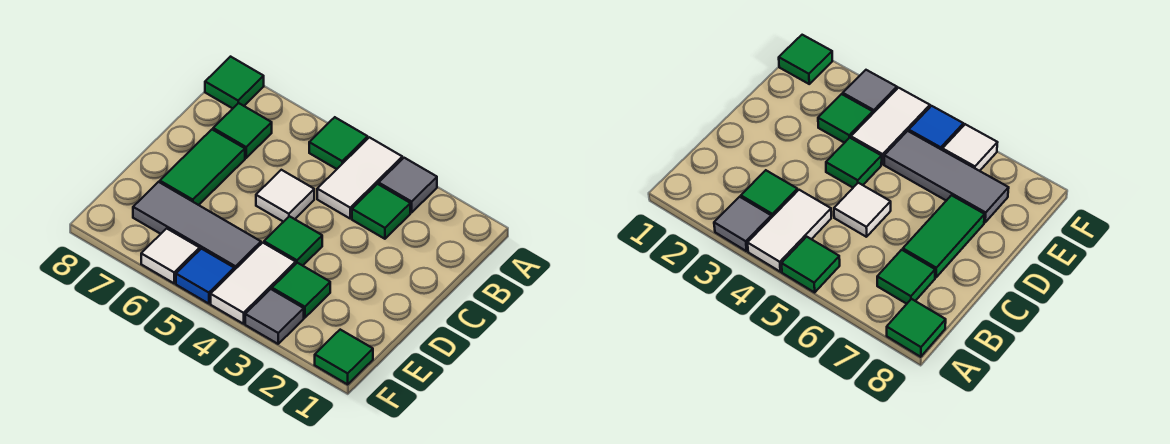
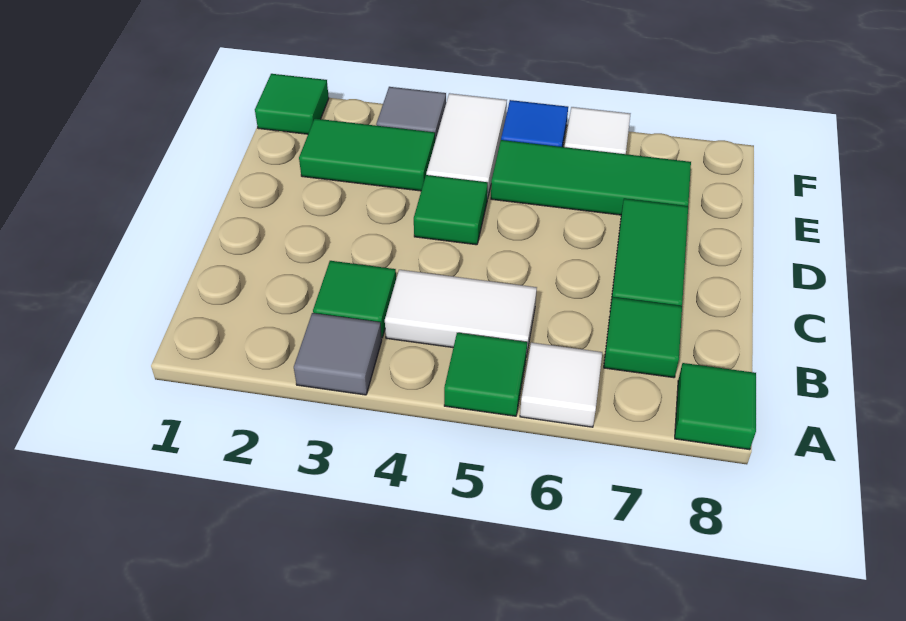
white 1x2 tile [317,137,402,218] -> white 1x2 tile turned to [385,270,537,357]
white 1x1 tile [256,170,314,222] -> white 1x1 tile moved to [520,343,602,427]
green 1x1 tile [272,263,330,318] -> green 1x2 tile [299,119,435,191]
grey 1x3 tile [133,182,261,270] -> green 1x3 tile [491,140,691,215]

